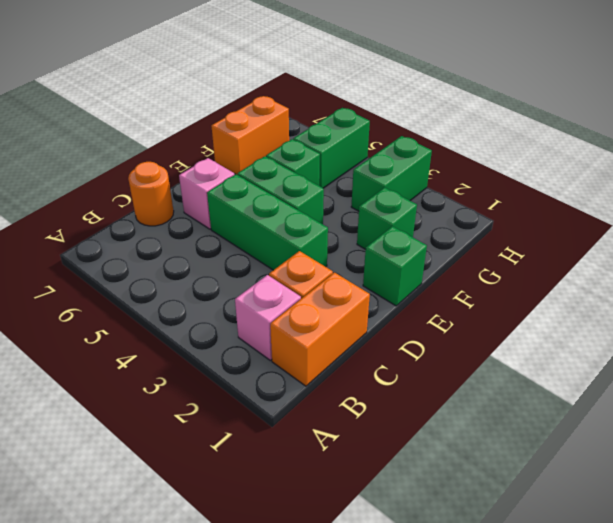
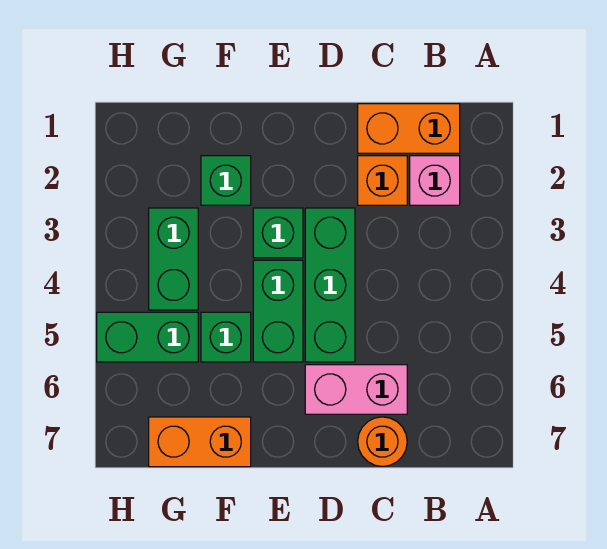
pink 1x1 brick [179,158,235,229] -> pink 1x2 brick [305,365,407,414]
green 1x1 brick [363,226,427,306] -> green 1x1 brick moved to [253,208,303,258]
green 1x2 brick [351,136,432,211] -> green 1x2 brick turned to [149,208,198,310]

